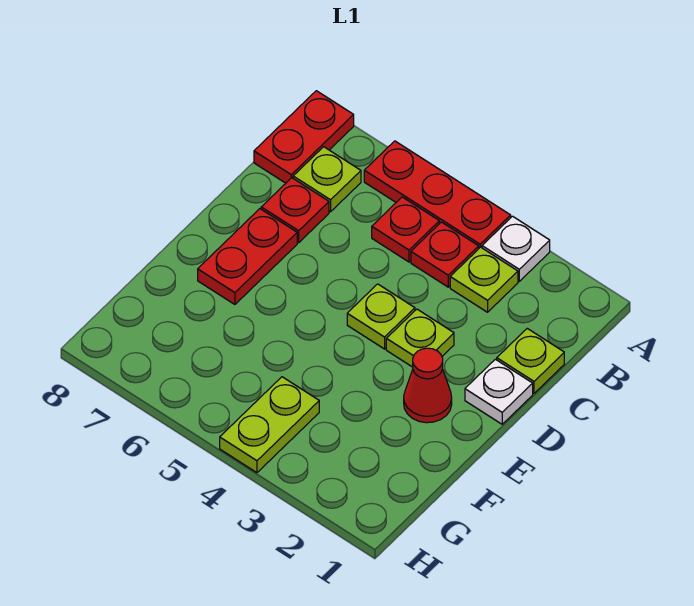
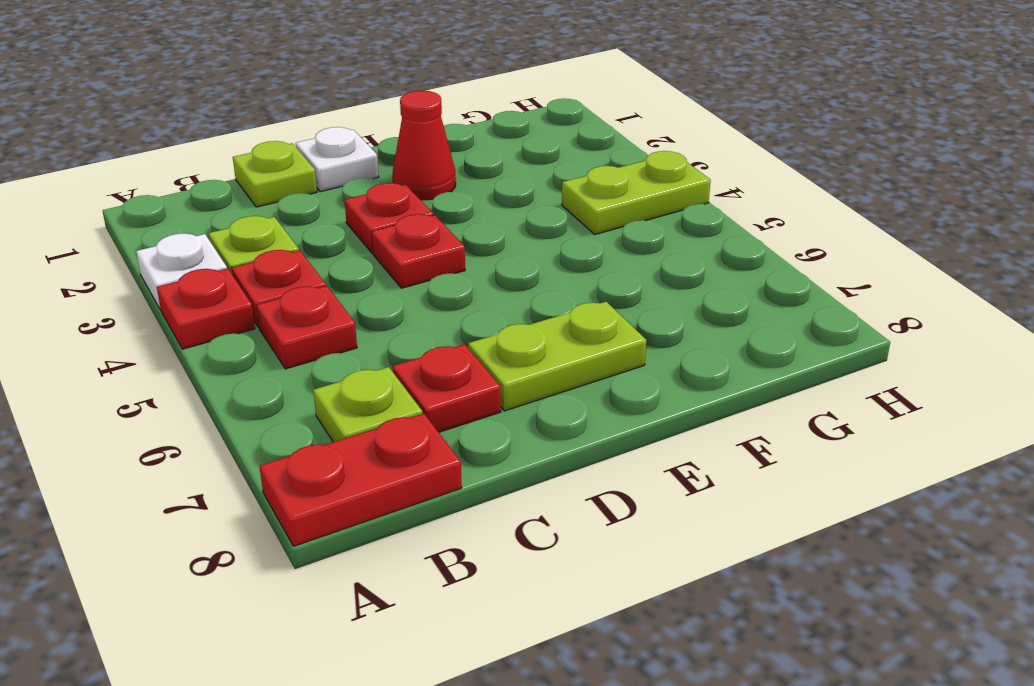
red 1x3 plate [364,141,511,248] -> red 1x1 plate [157,269,255,349]
lime 1x1 plate [386,309,454,367] -> red 1x1 plate [345,183,433,254]
lime 1x1 plate [347,284,415,349] -> red 1x1 plate [372,214,465,288]
red 1x2 plate [198,209,297,304] -> lime 1x2 plate [468,302,646,411]

